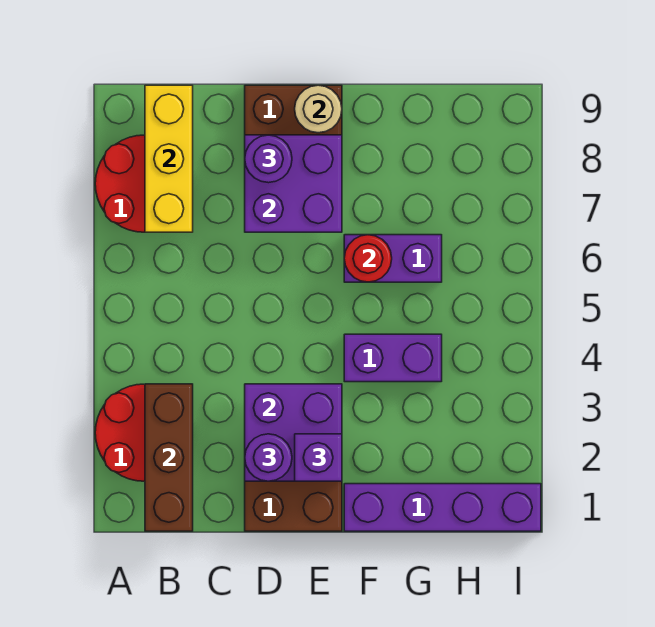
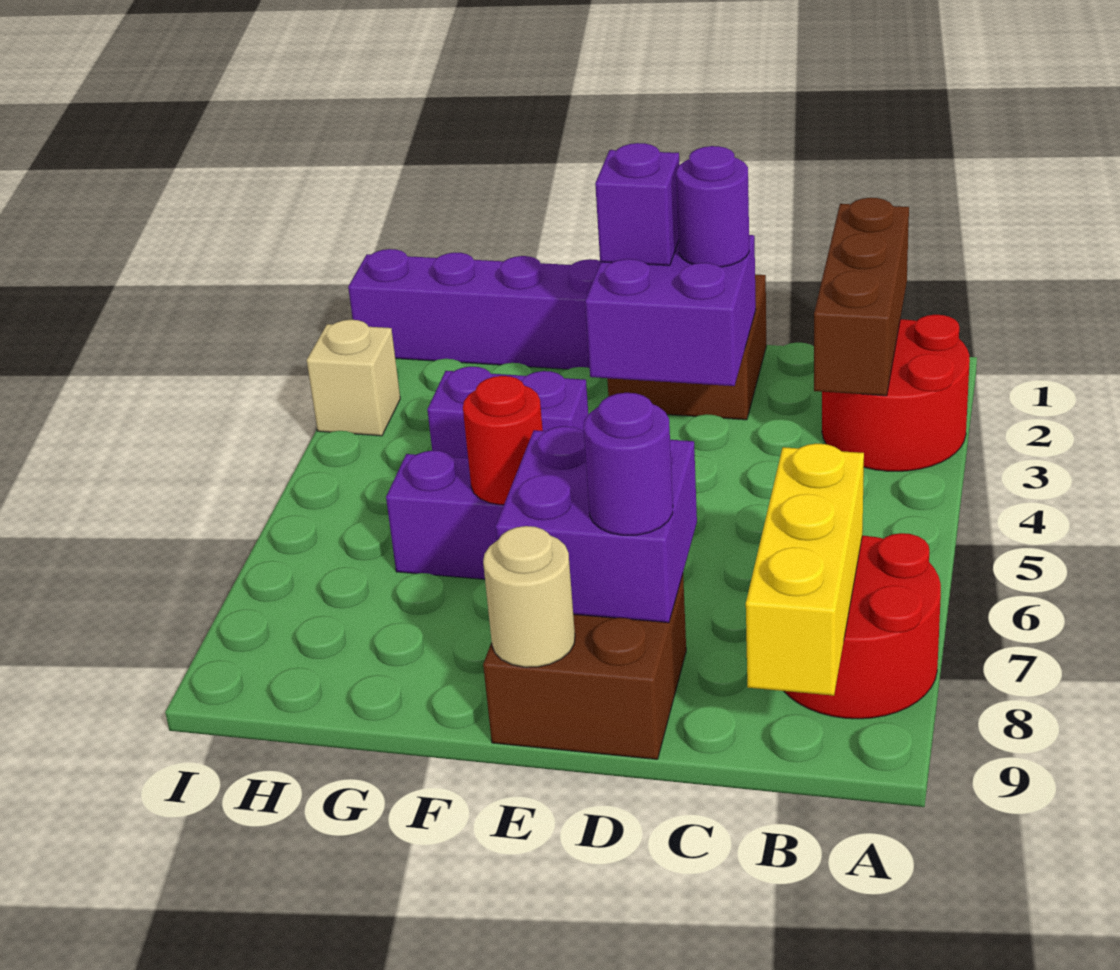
none -> tan 1x1 brick [307,320,400,436]

